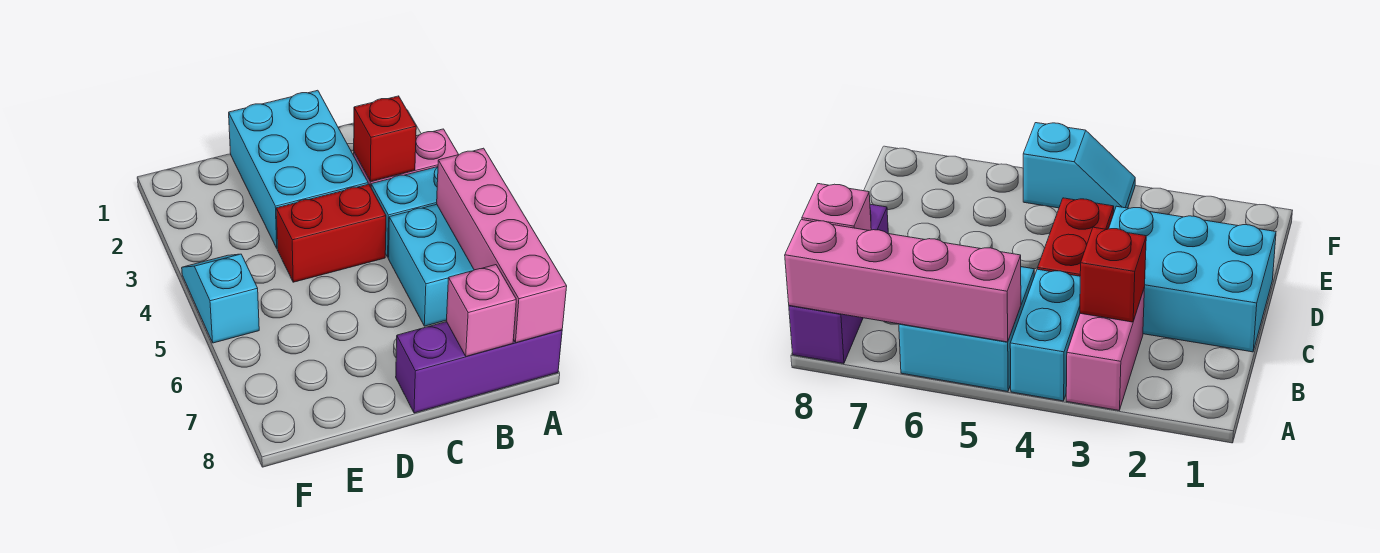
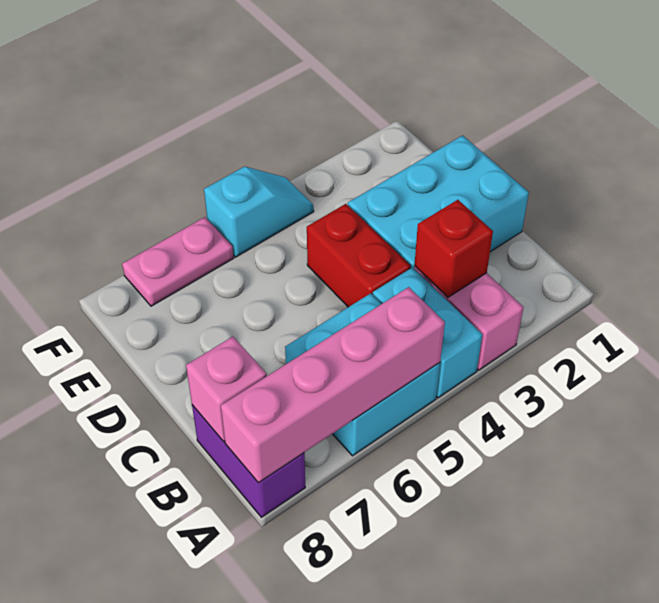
purple 1x3 brick [396,322,562,413] -> purple 1x2 brick [192,405,305,517]
none -> pink 1x2 plate [122,217,234,306]

